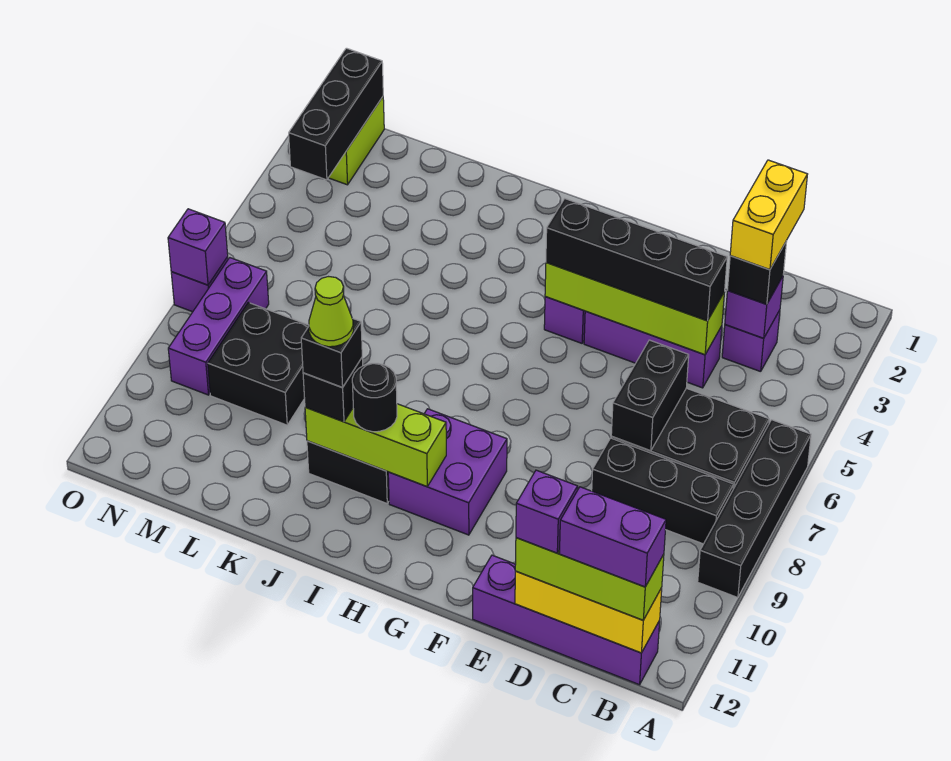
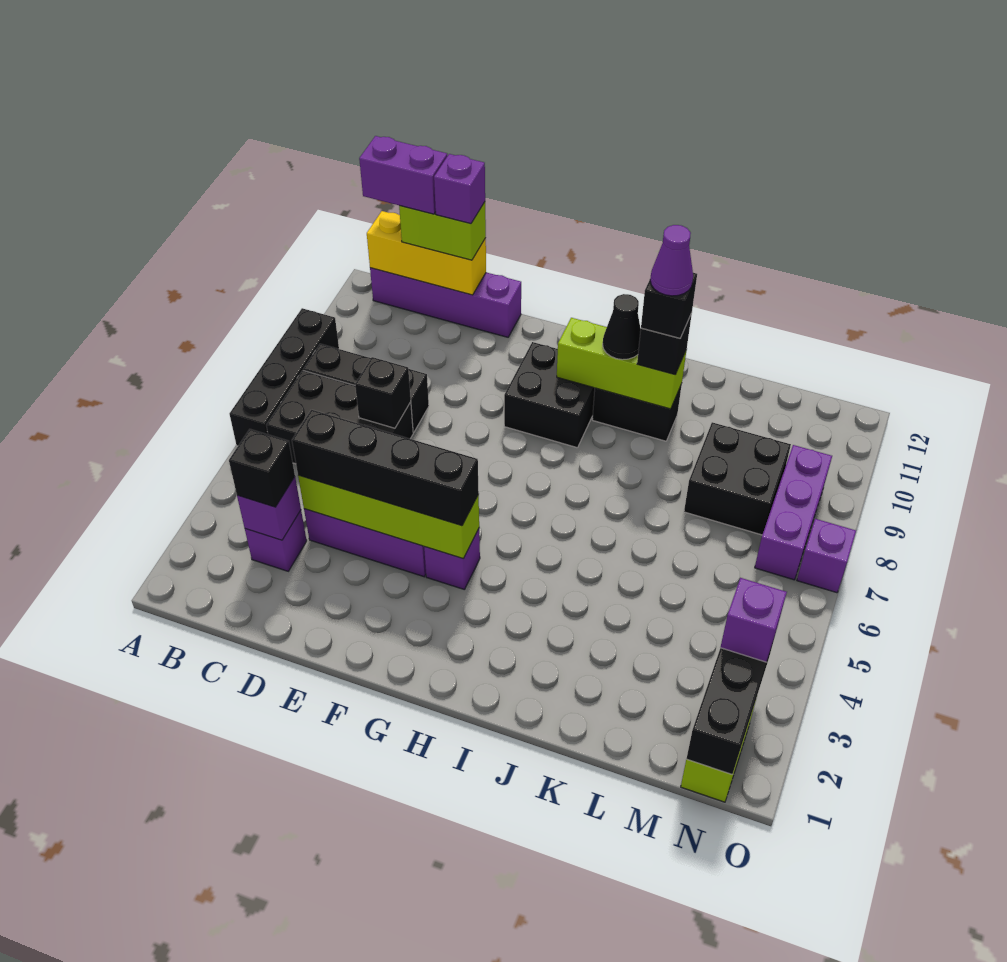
lime 1x3 brick [515,538,664,620] -> lime 1x2 brick [399,202,486,260]
yellow 1x2 brick [730,160,807,270] -> none
black 1x2 brick [611,340,689,451] -> black 1x1 brick [355,357,411,428]
purple 2x2 brick [388,409,507,535] -> black 2x2 brick [504,342,595,448]
black 1x1 round brick [352,363,397,432] -> black 1x1 cone [603,294,641,360]
lime 1x1 cone [309,277,353,347] -> purple 1x1 cone [650,225,693,296]
purple 1x1 brick [168,209,228,285] -> purple 1x1 brick moved to [720,578,787,662]

